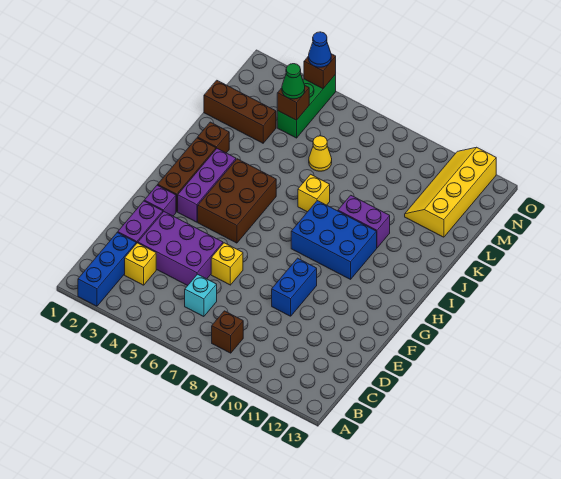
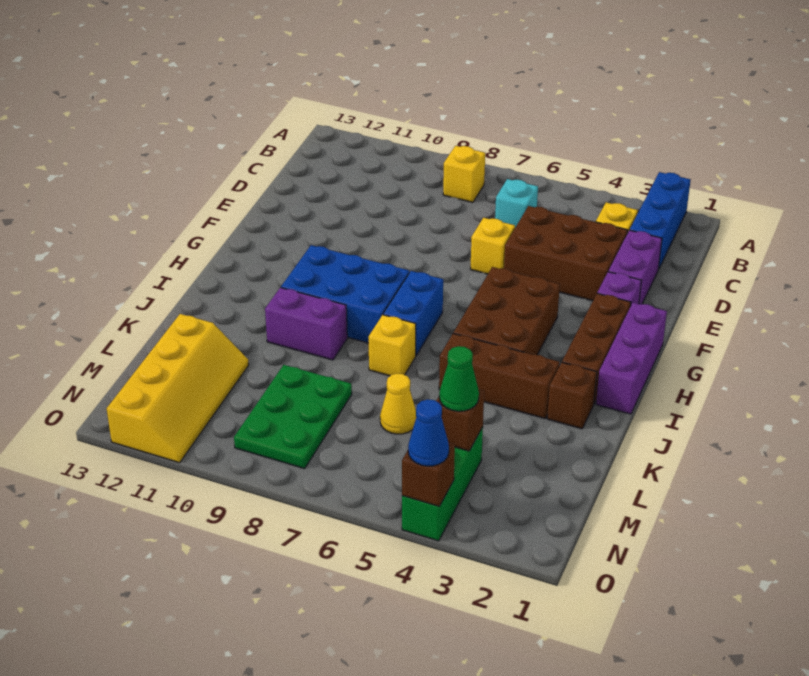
brown 1x1 brick [212,311,243,353] -> yellow 1x1 brick [443,146,485,202]
purple 2x3 brick [138,212,223,286] -> brown 2x3 brick [504,206,628,301]
blue 1x2 brick [272,258,317,316] -> blue 1x2 brick moved to [383,271,443,355]
purple 1x3 brick [178,149,236,222] -> purple 1x3 brick moved to [596,303,667,414]
brown 1x3 brick [204,80,276,143] -> brown 1x3 brick moved to [439,334,560,418]
none -> green 2x3 plate [234,365,352,469]

